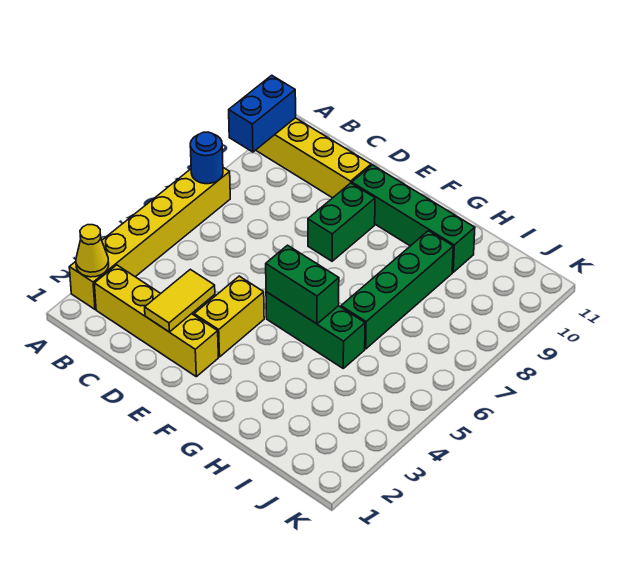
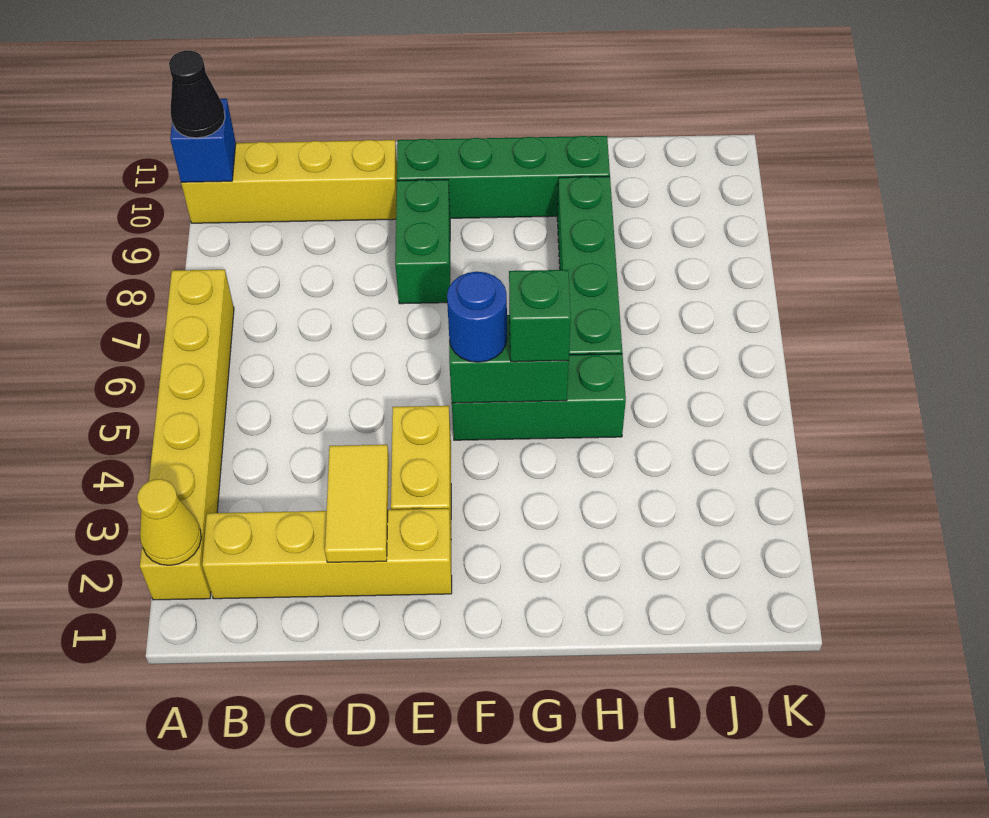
blue 1x1 round brick [190,132,223,184] -> blue 1x1 round brick moved to [447,272,507,362]
blue 1x2 brick [229,75,296,152] -> blue 1x1 brick [170,99,236,182]
none -> black 1x1 cone [169,51,225,138]
none -> green 1x1 brick [509,270,571,362]

